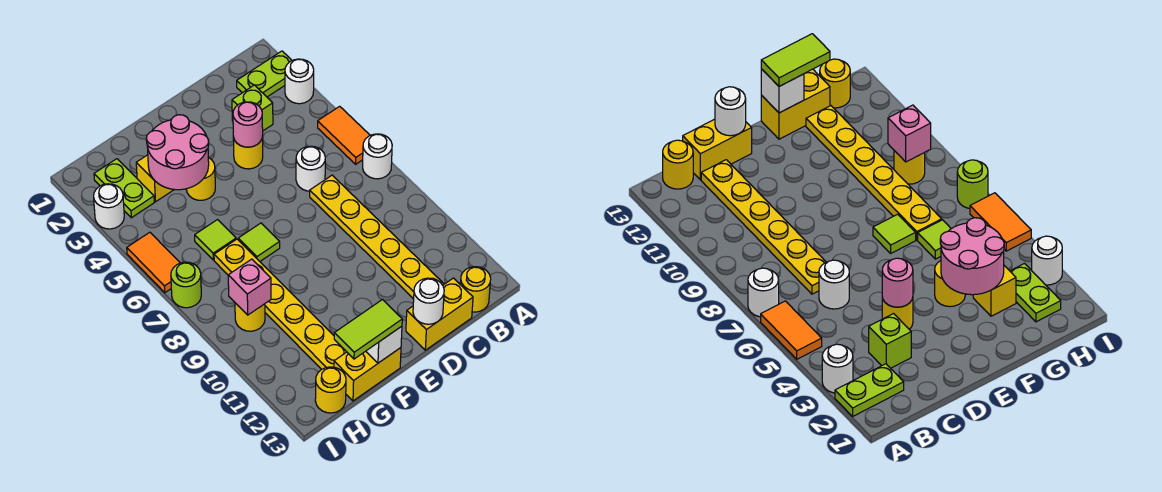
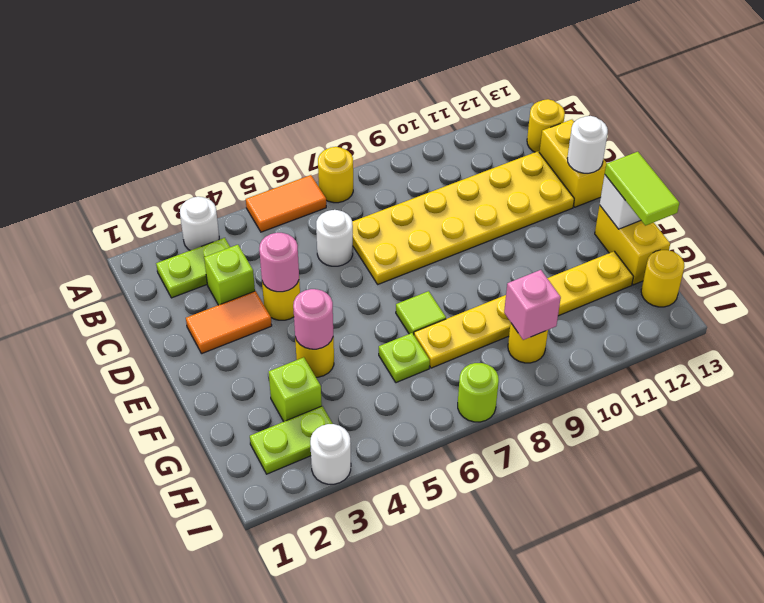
lime 1x2 plate [237,51,292,97] -> lime 1x2 plate turned to [156,238,230,298]
white 1x1 round brick [363,134,392,179] -> yellow 1x1 round brick [318,147,353,203]
yellow 1x6 plate [310,175,444,299] -> yellow 2x6 plate [352,151,574,284]
pink 2x2 round brick [146,115,209,190] -> pink 1x1 round brick [293,289,333,349]
yellow 1x1 brick [136,155,174,202] -> lime 1x1 brick [269,357,322,422]
lime 1x1 tile [195,220,236,260] -> lime 1x1 plate [379,333,430,383]
orange 1x2 tile [127,232,180,293] -> orange 1x2 tile moved to [186,291,272,354]

